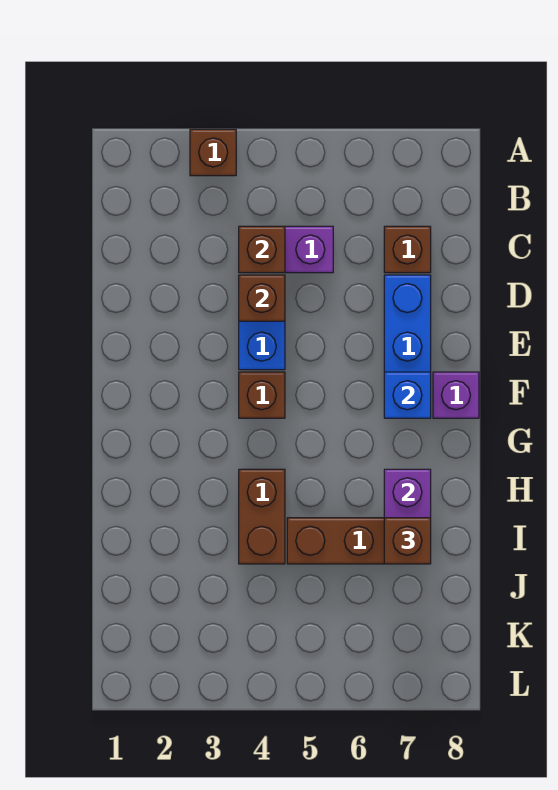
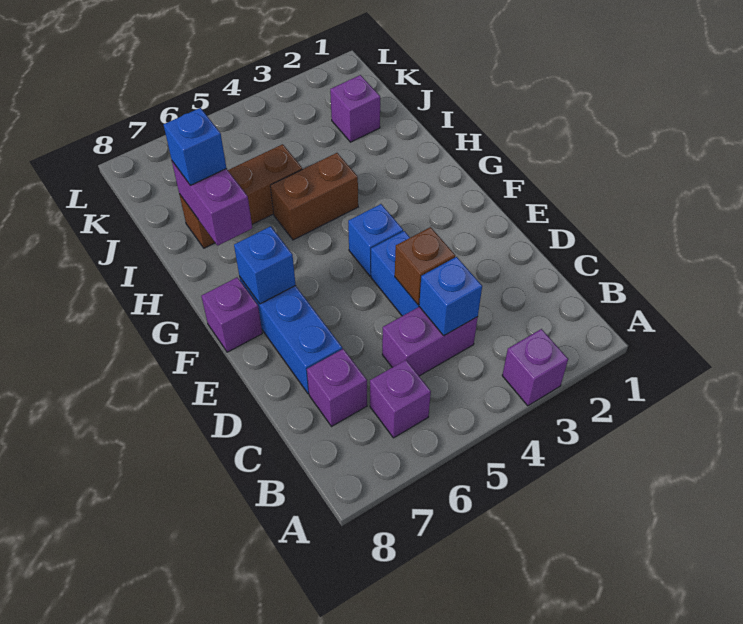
brown 1x1 brick [190,129,236,176] -> purple 1x1 brick [502,329,568,406]
none -> purple 1x1 brick [370,360,431,438]
brown 1x1 brick [239,226,285,273] -> blue 1x1 brick [419,257,482,335]
brown 1x1 brick [384,226,431,273] -> purple 1x1 brick [307,349,367,427]
brown 1x1 brick [239,372,285,418] -> blue 1x1 brick [348,204,403,276]
brown 1x2 brick [239,469,285,564] -> brown 1x2 brick turned to [270,153,358,240]
brown 1x1 brick [384,518,431,564] -> blue 1x1 brick [164,108,226,185]
none -> purple 1x1 brick [330,75,380,142]

